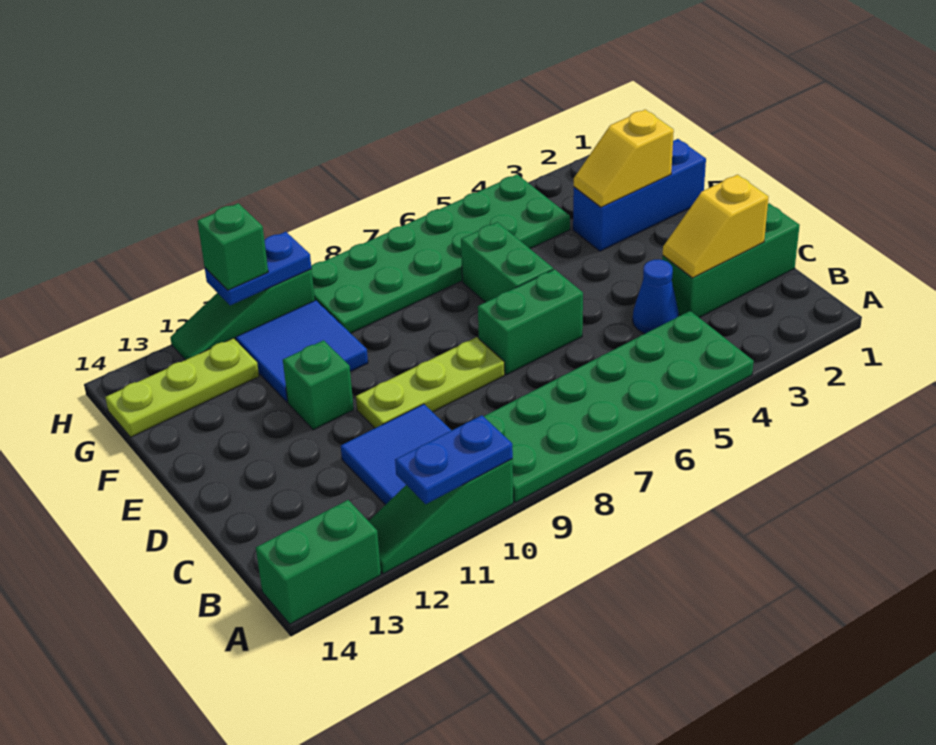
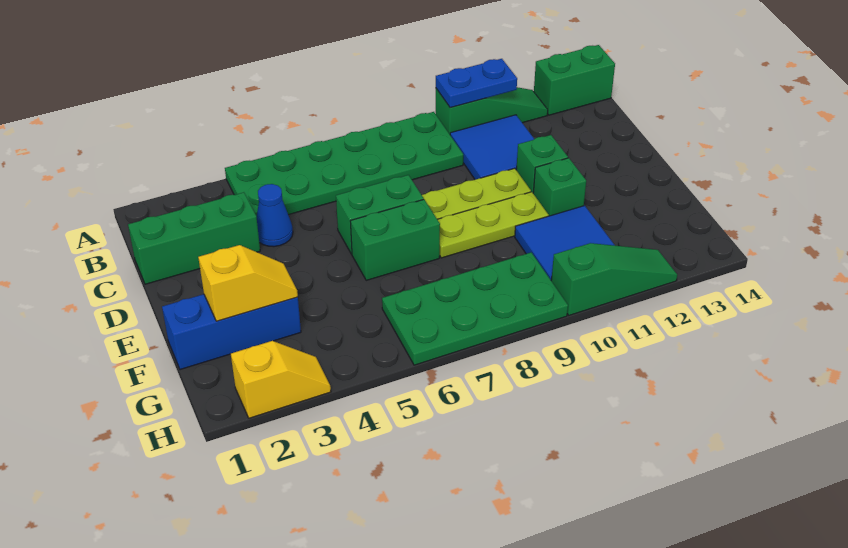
yellow 1x2 slope [663,175,768,278] -> yellow 1x2 slope moved to [231,341,331,418]
green 1x2 brick [461,222,553,302] -> green 1x2 brick turned to [350,200,440,280]
green 2x6 plate [311,174,570,333] -> green 2x4 plate [382,252,568,365]
lime 1x3 plate [105,338,259,437] -> lime 1x3 plate moved to [437,192,549,258]
blue 1x2 plate [205,232,312,305] -> none
green 1x1 brick [198,203,268,290] -> green 1x1 brick moved to [516,135,568,192]

